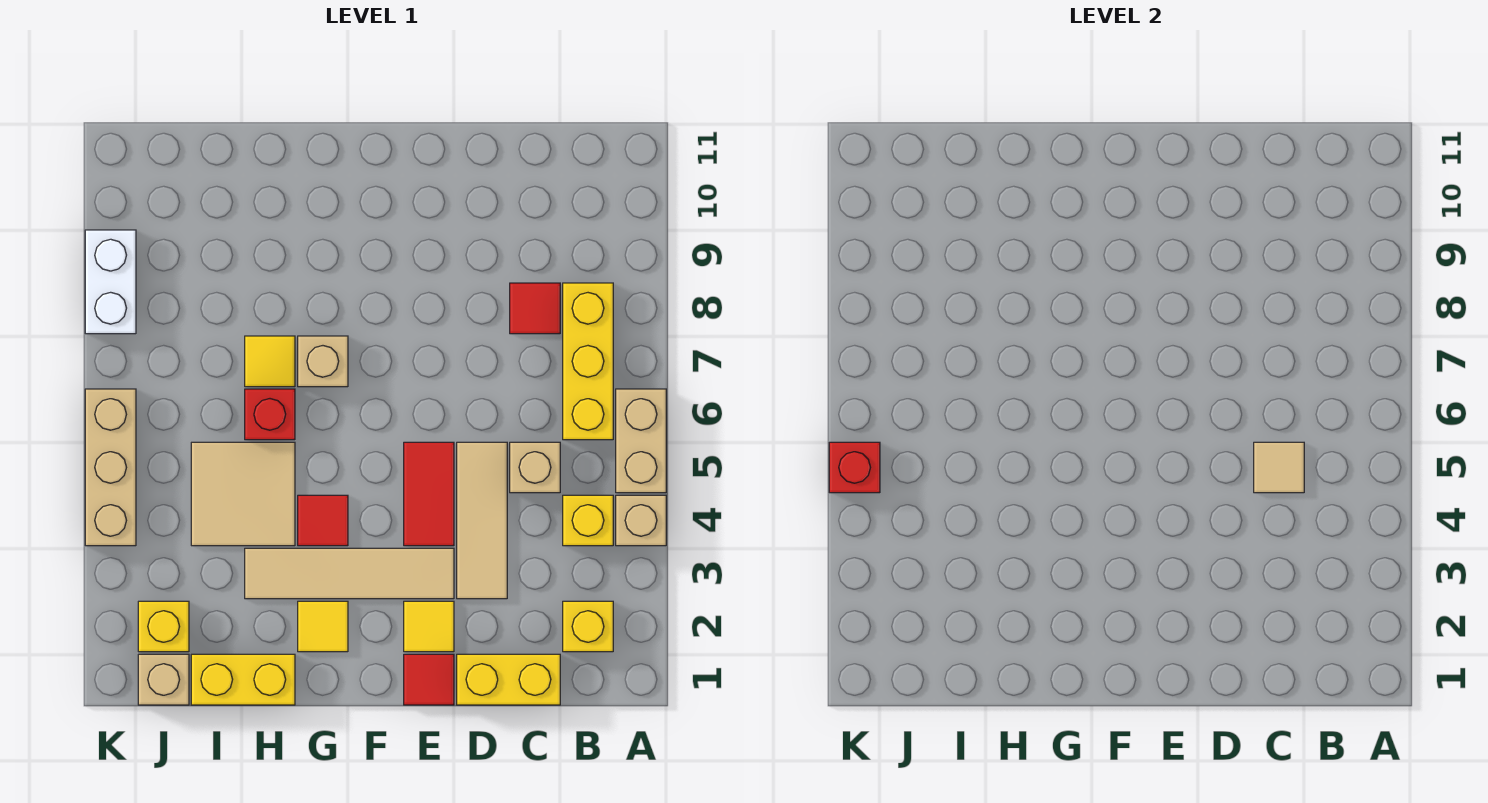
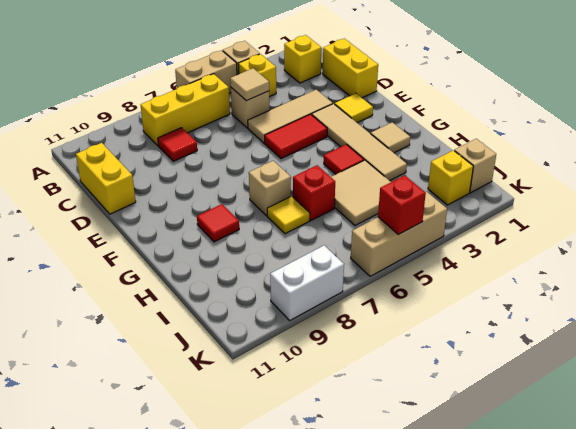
red 1x1 tile [404,654,454,705] -> red 1x1 tile moved to [197,204,239,242]
yellow 1x1 tile [298,601,348,652] -> tan 1x1 tile [371,122,410,153]
yellow 1x2 brick [191,654,295,705] -> yellow 1x2 brick moved to [76,143,136,214]

